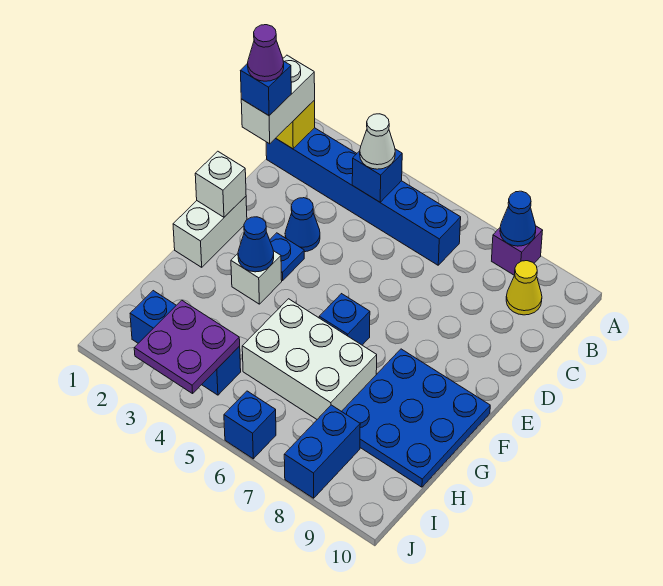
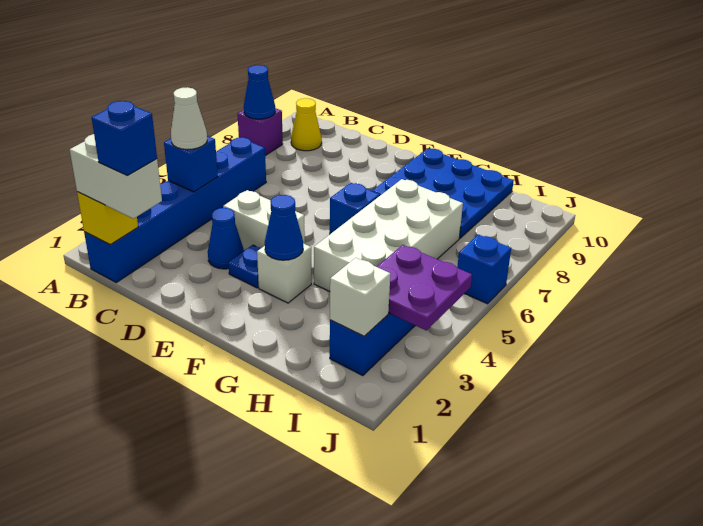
purple 1x1 cone [248,25,284,81] -> none
white 1x2 brick [173,196,247,267] -> white 1x2 brick moved to [223,190,305,250]
white 1x1 brick [195,151,246,217] -> white 1x1 brick moved to [330,258,390,336]
white 2x3 brick [242,299,377,419] -> white 2x4 brick [314,179,463,291]
blue 1x2 brick [284,405,360,498] -> none

